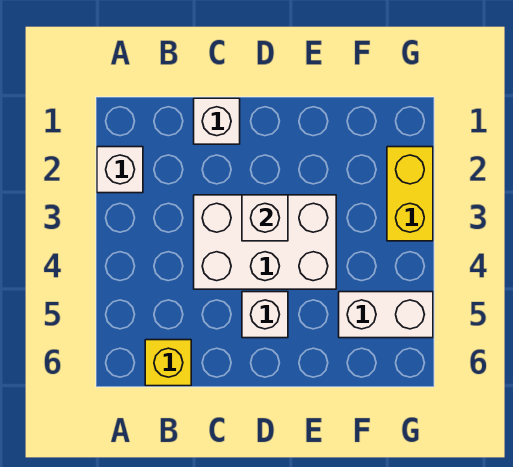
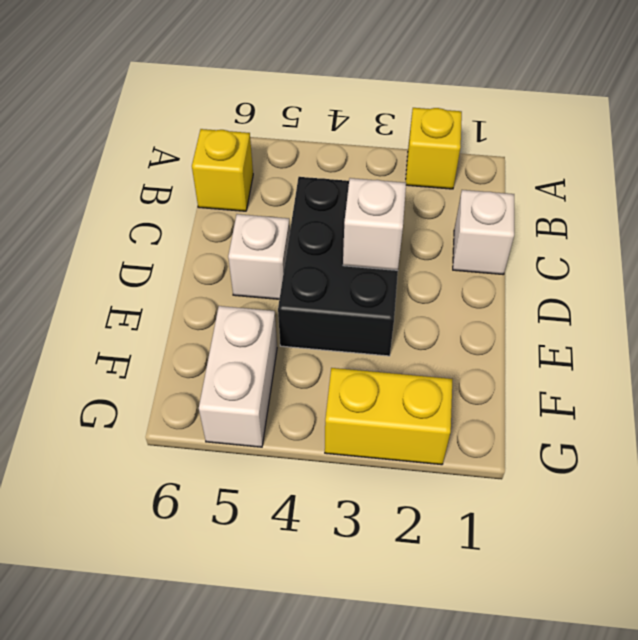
white 1x1 brick [97,147,143,193] -> yellow 1x1 brick [406,108,462,189]
white 2x3 brick [194,195,336,289] -> black 2x3 brick [278,177,398,356]

